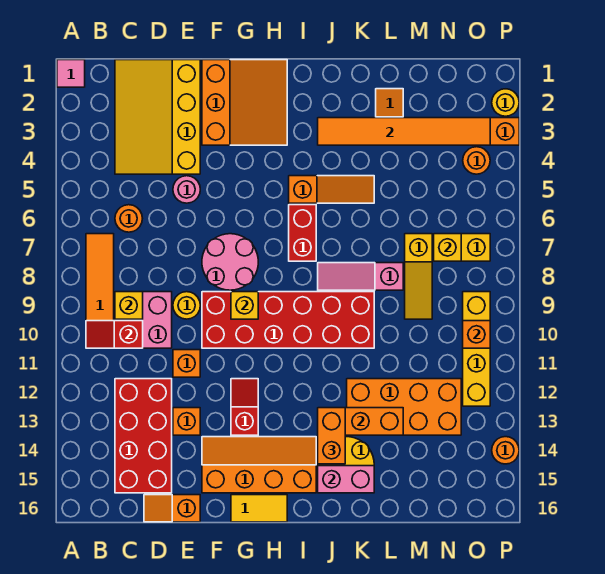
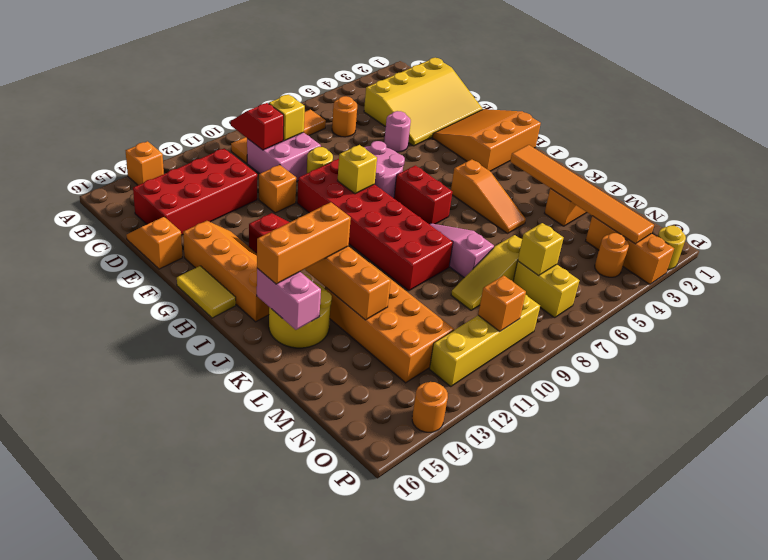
pink 1x1 tile [57,60,85,87] -> none
yellow 3x4 slope [115,60,200,174] -> yellow 3x4 slope turned to [364,58,483,146]
orange 1x1 brick [173,408,200,435] -> orange 1x1 brick moved to [126,141,164,185]
orange 3x3 slope [202,60,287,145] -> orange 3x3 slope turned to [432,109,541,171]
red 1x2 brick [289,205,316,261] -> red 1x2 brick turned to [394,165,452,224]
orange 1x2 brick [318,408,345,464] -> orange 1x3 brick [257,202,351,284]

